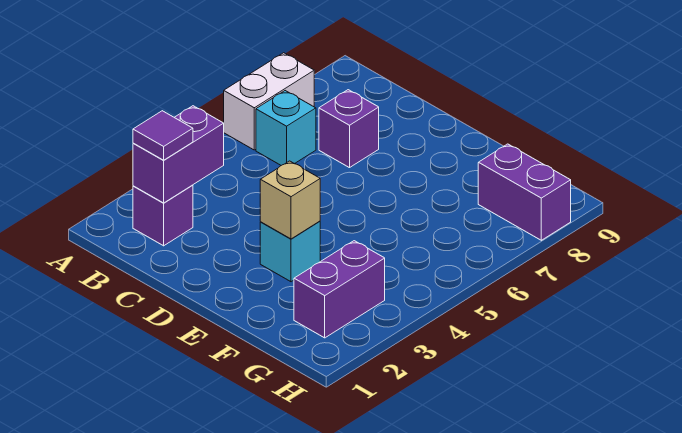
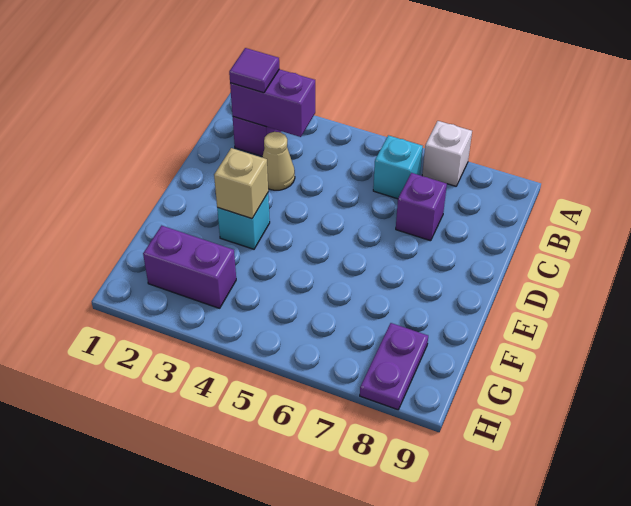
white 1x2 brick [224,53,314,150] -> white 1x1 brick [422,121,472,186]
none -> tan 1x1 cone [262,132,295,190]
purple 1x2 brick [478,144,571,240] -> purple 1x2 plate [360,323,428,410]

